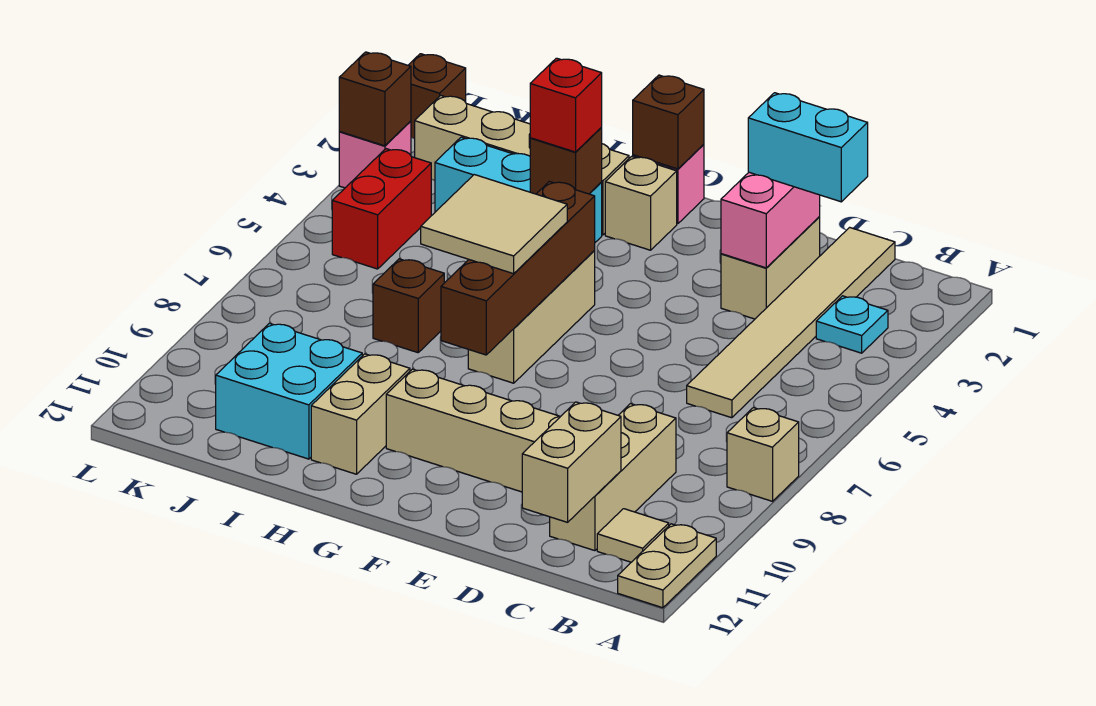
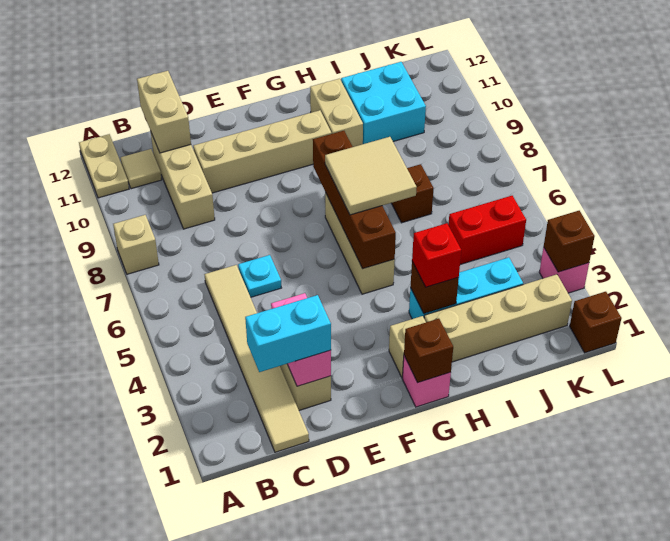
cyan 1x1 plate [816,296,888,353] -> cyan 1x1 plate moved to [238,255,281,297]
red 1x2 brick [332,149,431,269] -> red 1x2 brick turned to [448,196,526,264]

